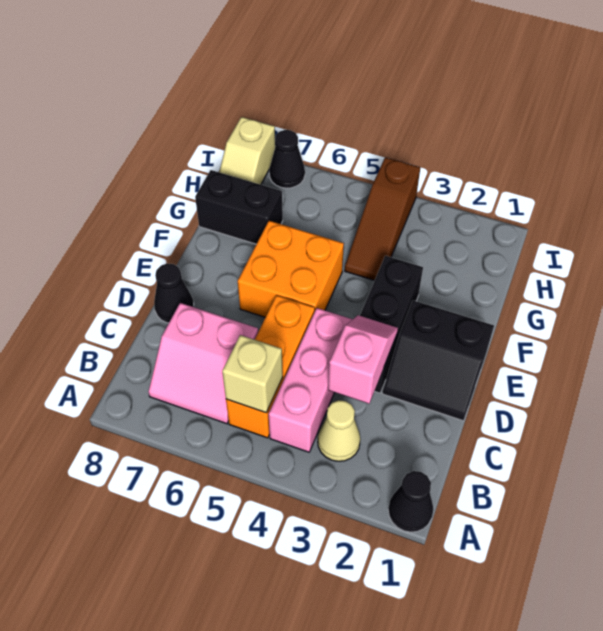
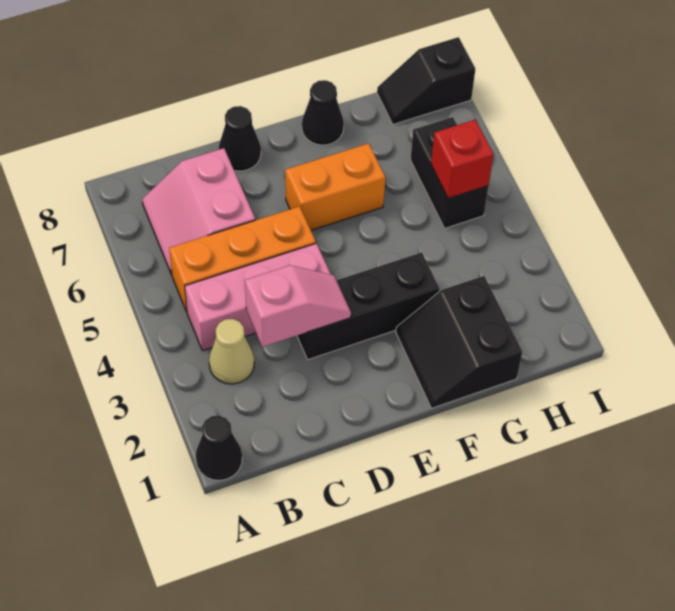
tan 1x1 brick [222,335,283,413] -> none
black 2x2 slope [382,300,494,421] -> black 2x2 slope moved to [396,276,522,408]
orange 2x2 brick [238,221,344,317] -> orange 1x2 brick [285,143,385,230]
brown 1x3 slope [345,157,420,280] -> none
black 1x2 brick [195,170,283,244] -> black 1x2 brick moved to [410,117,489,228]
none -> red 1x1 brick [431,120,493,198]
tan 1x2 slope [219,117,275,185] -> black 1x2 slope [377,37,475,124]
black 1x1 cone [269,130,305,188] -> black 1x1 cone moved to [302,80,344,145]

